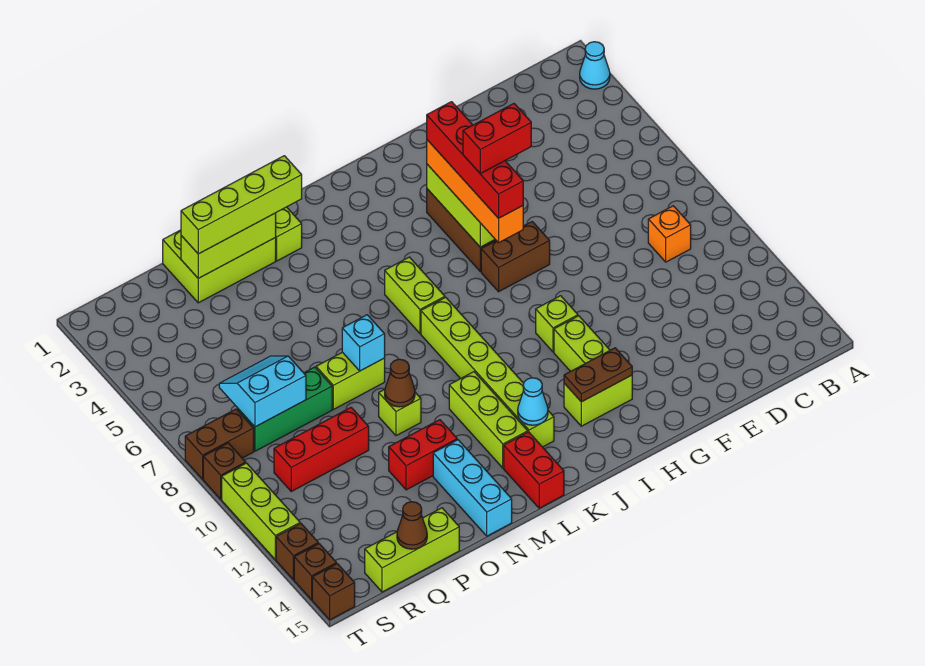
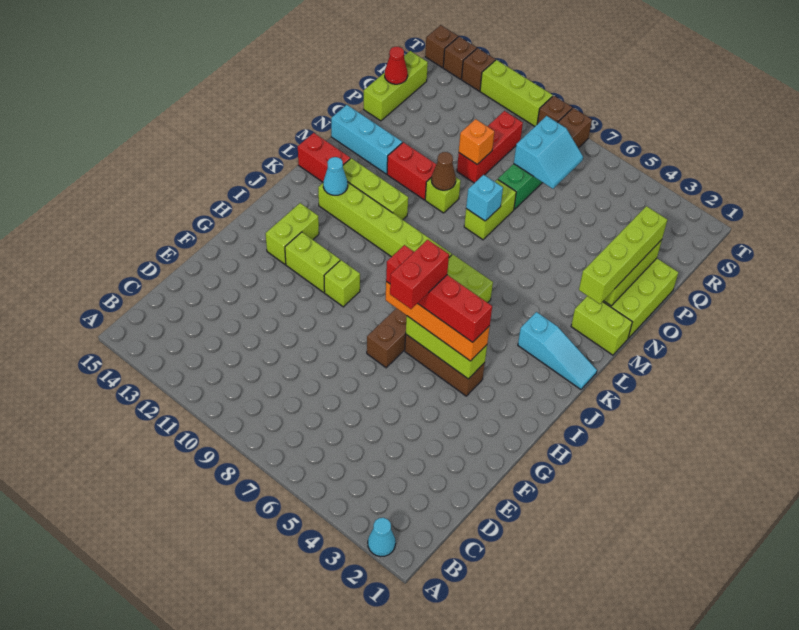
orange 1x1 brick [648,206,691,262] -> orange 1x1 brick moved to [459,119,494,164]
brown 1x2 plate [564,348,632,402] -> none
none -> cyan 1x3 slope [518,312,597,389]
red 1x2 brick [389,420,457,490] -> red 1x2 brick turned to [387,142,436,200]
brown 1x1 cone [397,502,427,549] -> red 1x1 cone [385,47,408,84]

